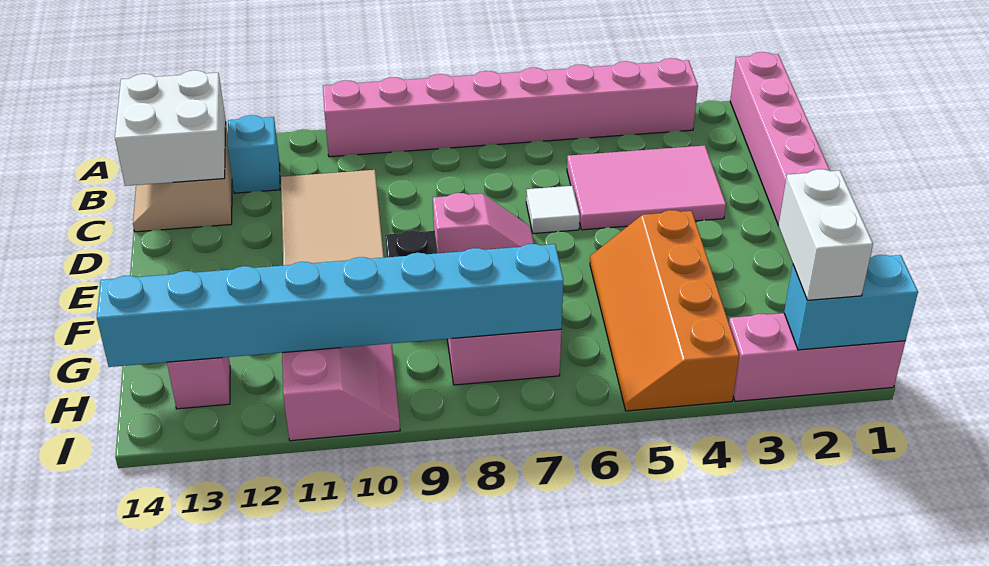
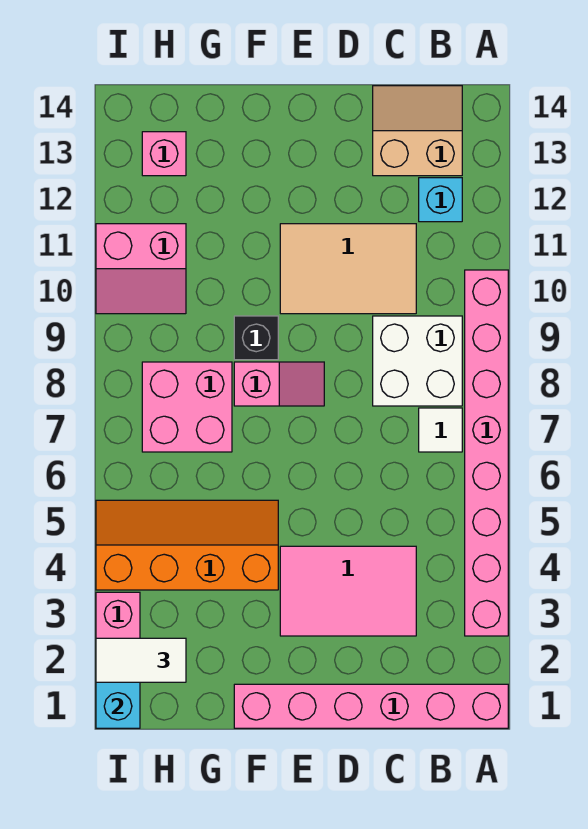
white 2x2 brick [115,70,226,186] -> white 2x2 brick moved to [373,316,462,406]
pink 2x3 tile [567,145,726,230] -> pink 2x3 tile turned to [280,546,416,636]
white 1x1 tile [526,186,580,234] -> white 1x1 tile moved to [419,408,462,452]
pink 1x2 slope [433,193,534,253] -> pink 1x2 slope turned to [234,362,324,406]
white 1x2 brick [779,169,873,300] -> white 1x2 tile [96,638,186,682]
cyan 1x8 brick [97,244,563,367] -> none

